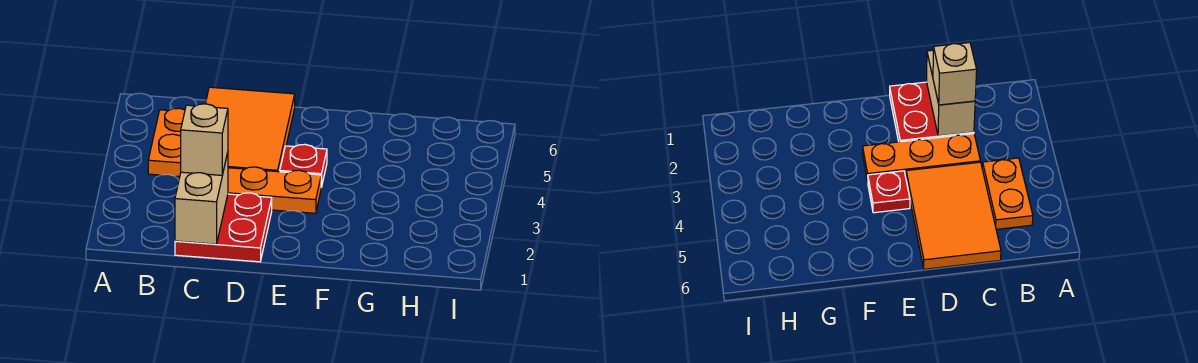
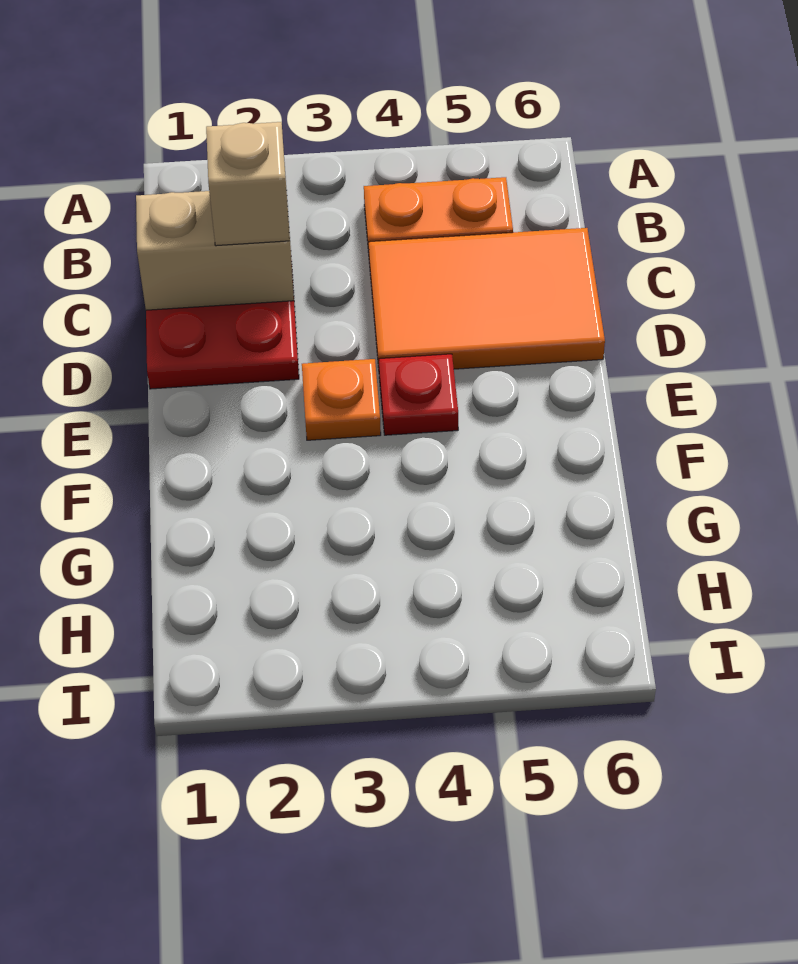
orange 1x3 plate [228,167,321,213] -> orange 1x1 plate [302,359,381,440]

